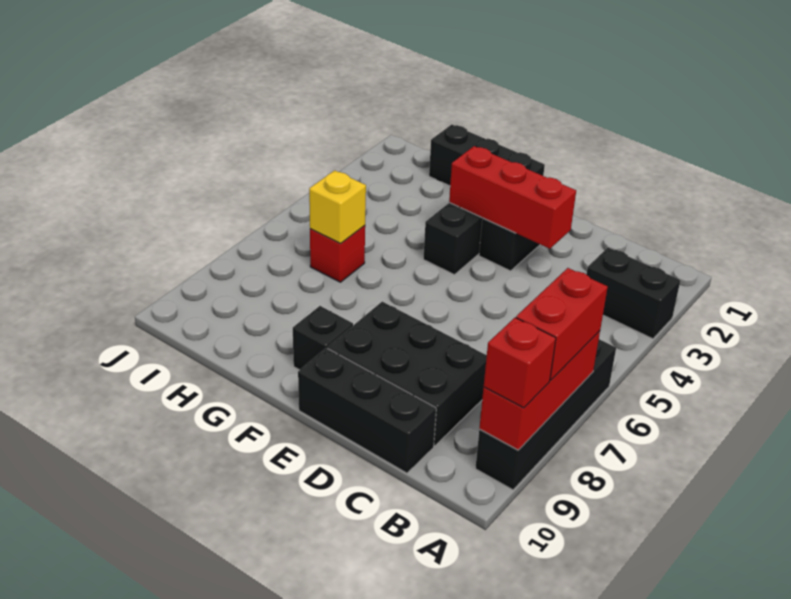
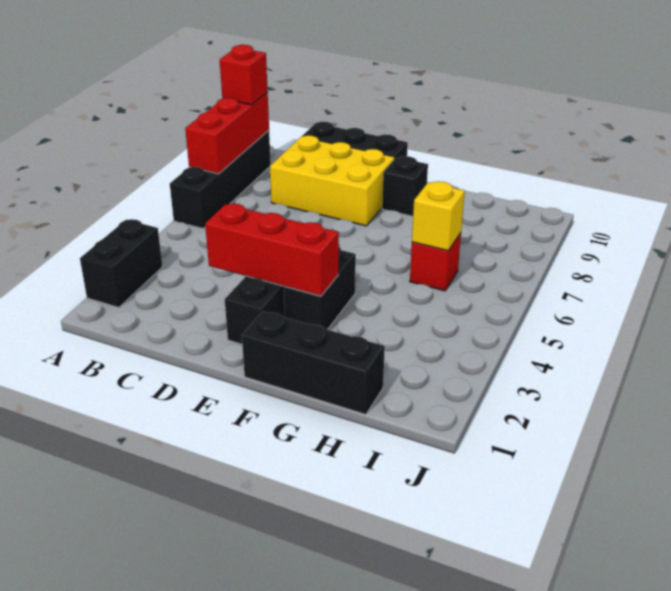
black 1x2 brick [586,248,680,339] -> black 1x2 brick turned to [80,219,163,308]
red 1x2 brick [516,268,608,380] -> none
black 2x3 brick [328,302,487,446] -> yellow 2x3 brick [270,136,395,226]

